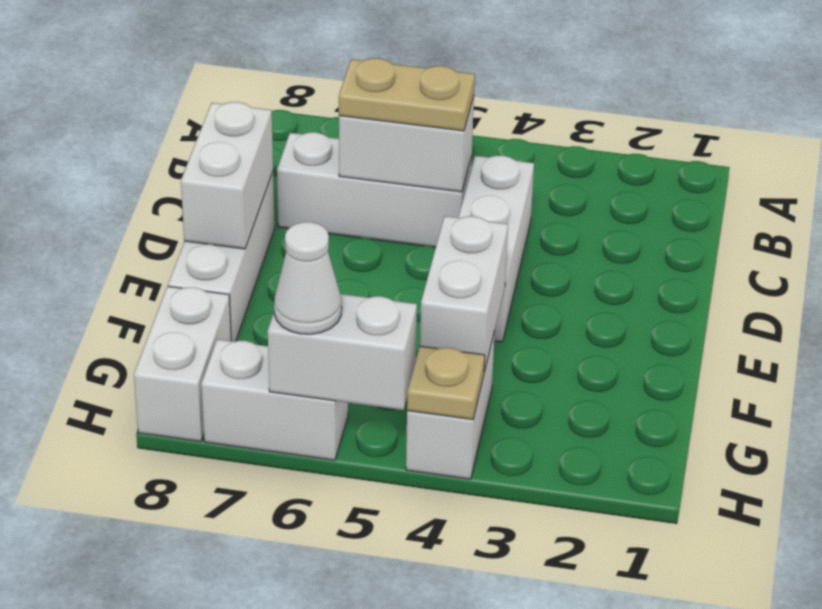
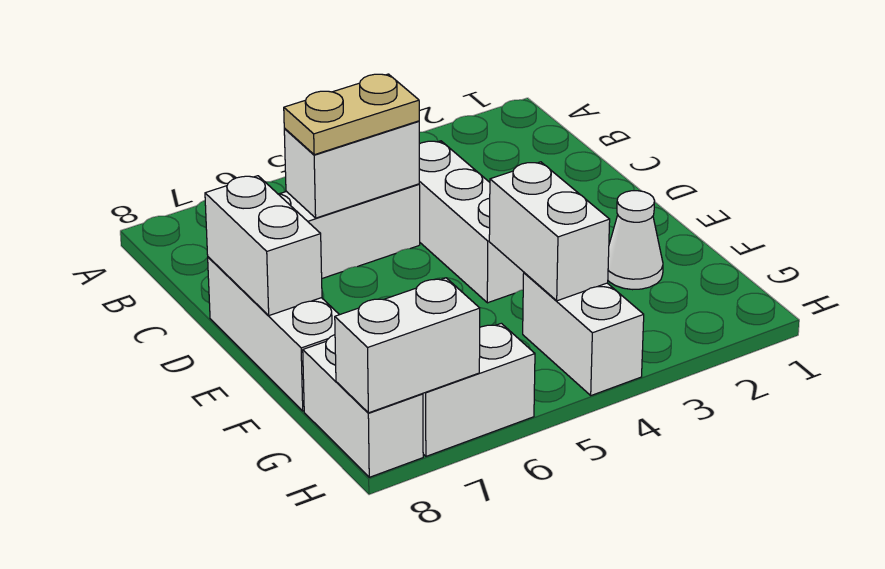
tan 1x1 plate [407,346,485,420] -> none
white 1x2 brick [268,294,417,410] -> white 1x2 brick moved to [335,278,480,413]
white 1x1 cone [274,222,342,334] -> white 1x1 cone moved to [608,191,663,290]

